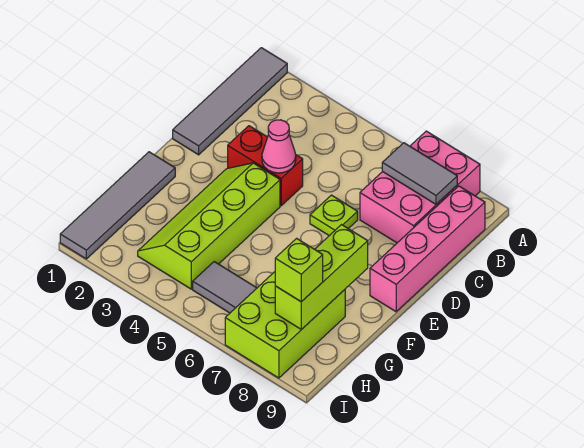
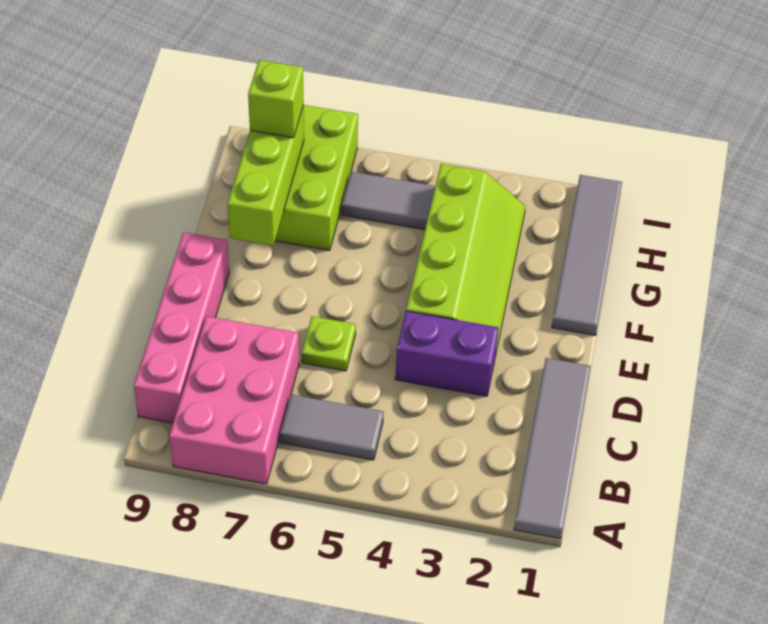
grey 1x2 tile [382,143,457,204] -> grey 1x2 tile moved to [280,394,384,460]
red 1x2 brick [228,126,303,206] -> purple 1x2 brick [395,311,499,396]
pink 1x1 cone [262,120,296,173] -> none

